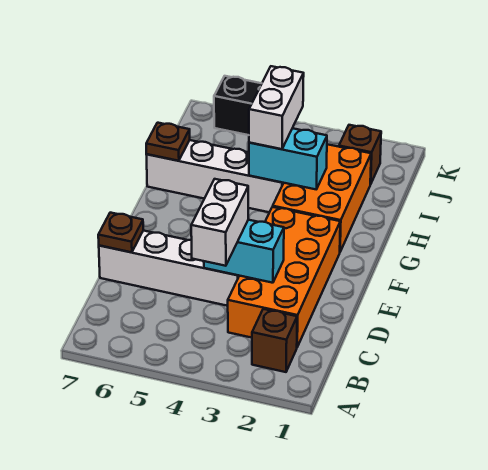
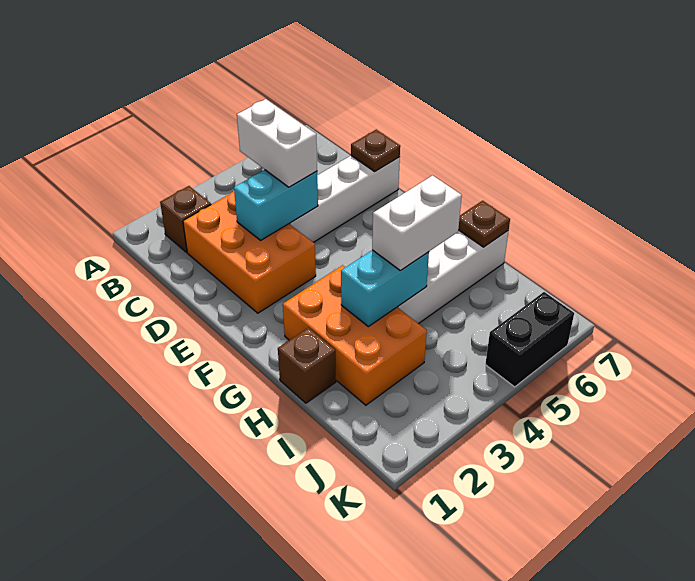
orange 2x4 brick [228,207,340,347] -> orange 2x3 brick [183,192,316,313]
white 1x2 brick [249,66,304,149] -> white 1x2 brick turned to [372,175,462,271]
brown 1x1 brick [339,125,381,184] -> brown 1x1 brick moved to [278,328,336,403]

